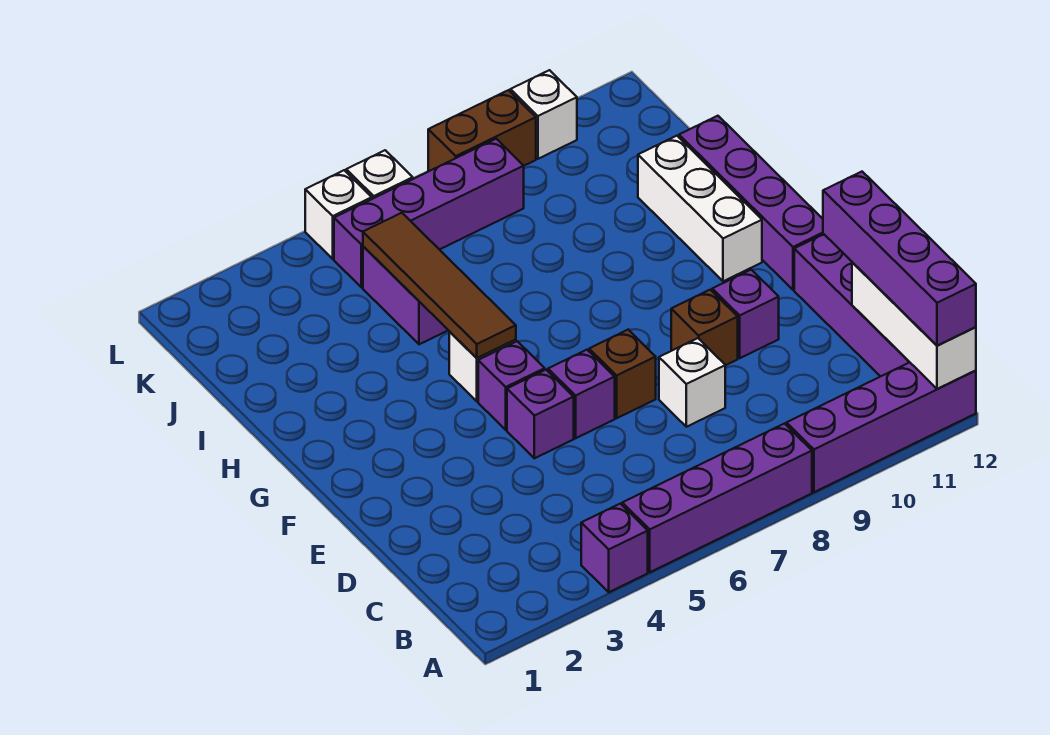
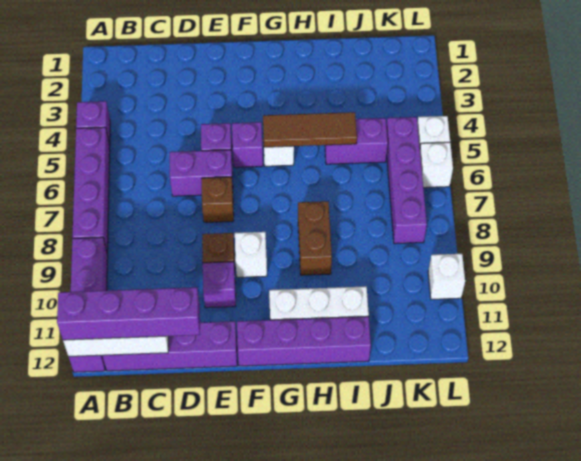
white 1x1 brick [659,338,725,427] -> white 1x1 brick moved to [235,232,267,277]
purple 1x1 brick [548,350,615,438] -> purple 1x2 brick [170,150,233,196]
brown 1x4 tile [363,213,516,358] -> brown 1x3 tile [263,112,357,147]
brown 1x2 brick [428,90,536,171] -> brown 1x2 brick moved to [298,201,332,275]

